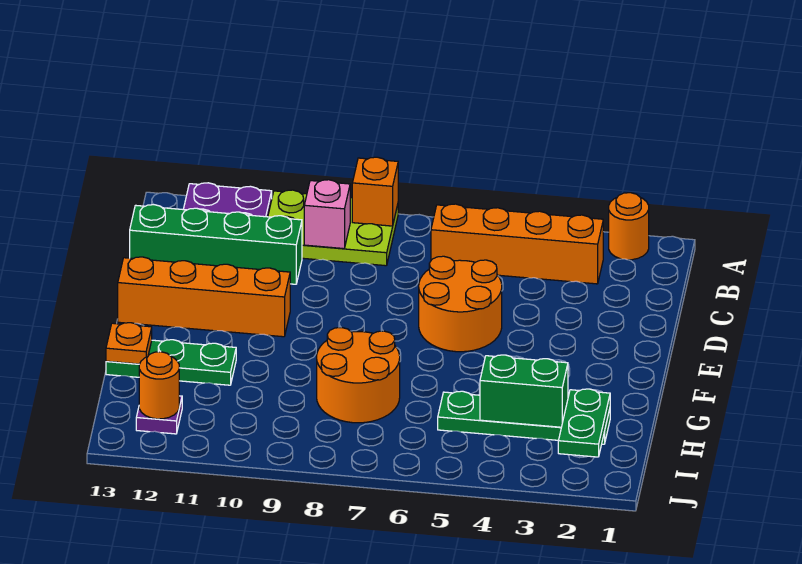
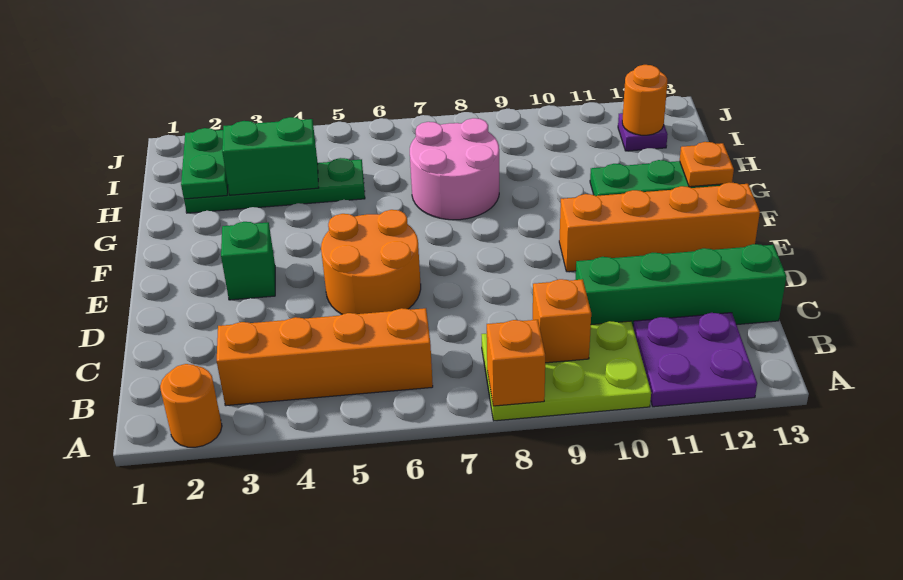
pink 1x1 brick [304,180,350,249] -> orange 1x1 brick [533,279,591,363]
none -> green 1x1 brick [221,222,275,300]
orange 2x2 round brick [317,327,400,423] -> pink 2x2 round brick [410,118,499,220]

